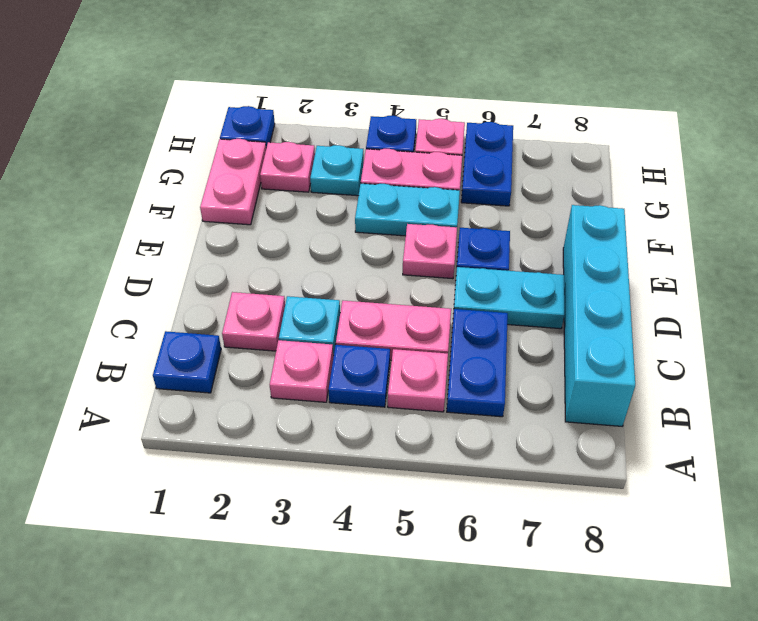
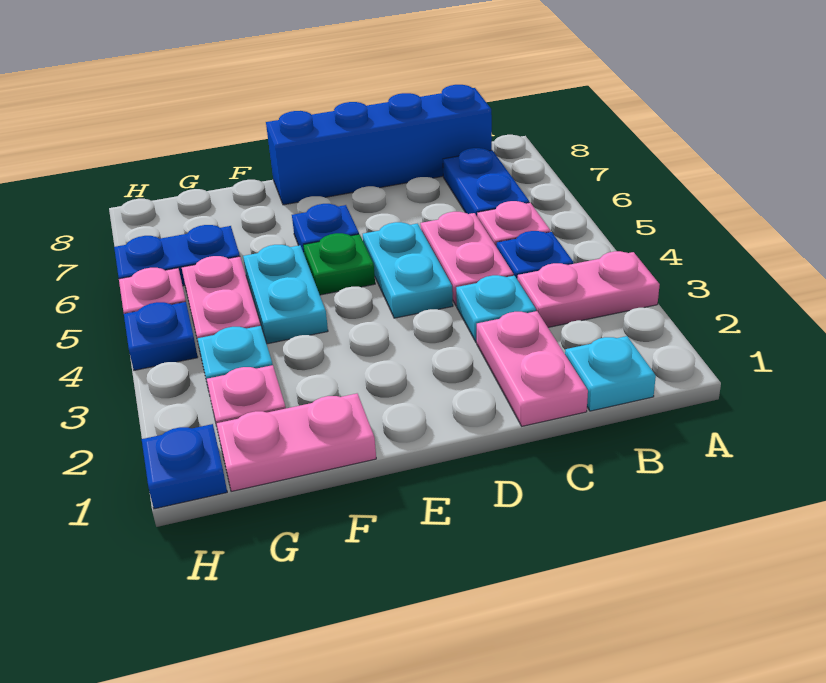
blue 1x1 plate [153,331,221,393] -> cyan 1x1 plate [565,336,656,411]
pink 1x1 plate [270,340,333,402] -> pink 1x2 plate [517,251,660,327]
blue 1x2 plate [447,309,508,417] -> blue 1x2 plate turned to [443,148,529,216]
cyan 1x4 brick [563,205,635,426] -> blue 1x4 brick [266,85,492,205]
pink 1x1 plate [222,292,285,351] -> pink 1x2 plate [477,311,588,426]
cyan 1x2 plate [454,267,564,329] -> cyan 1x2 plate moved to [363,222,453,318]
pink 1x1 plate [403,224,457,279] -> green 1x1 plate [303,233,375,295]

